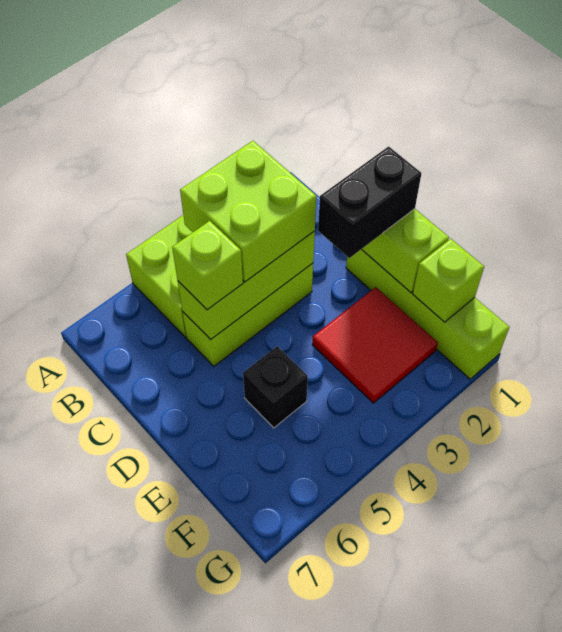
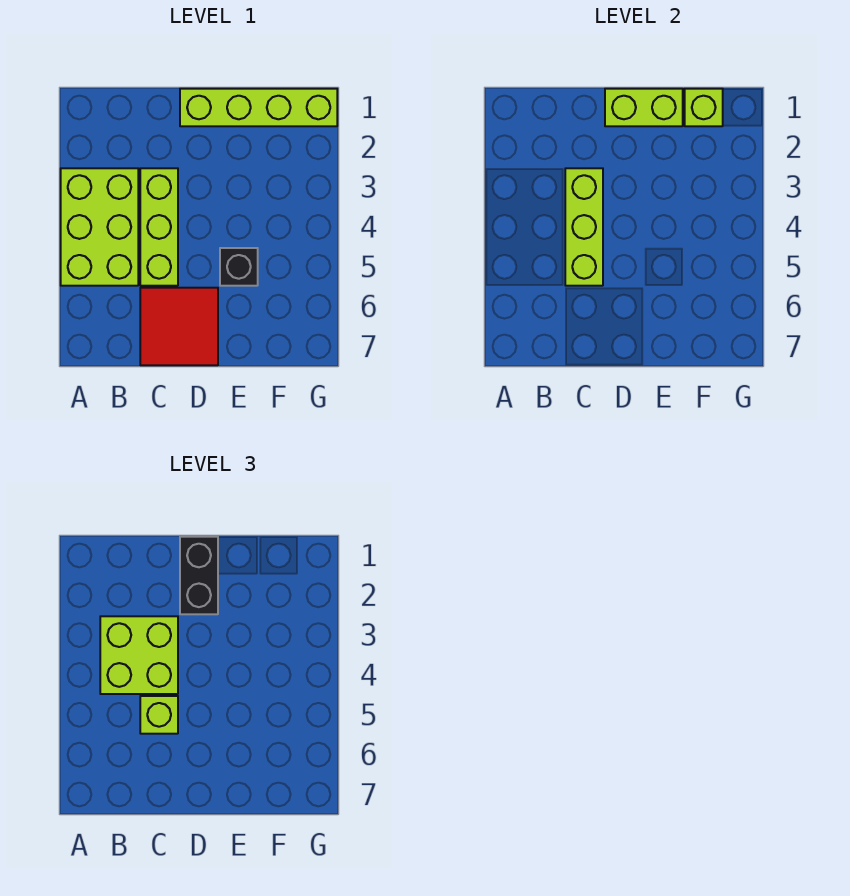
red 2x2 tile [312,287,438,403] -> red 2x2 tile moved to [140,288,218,365]

